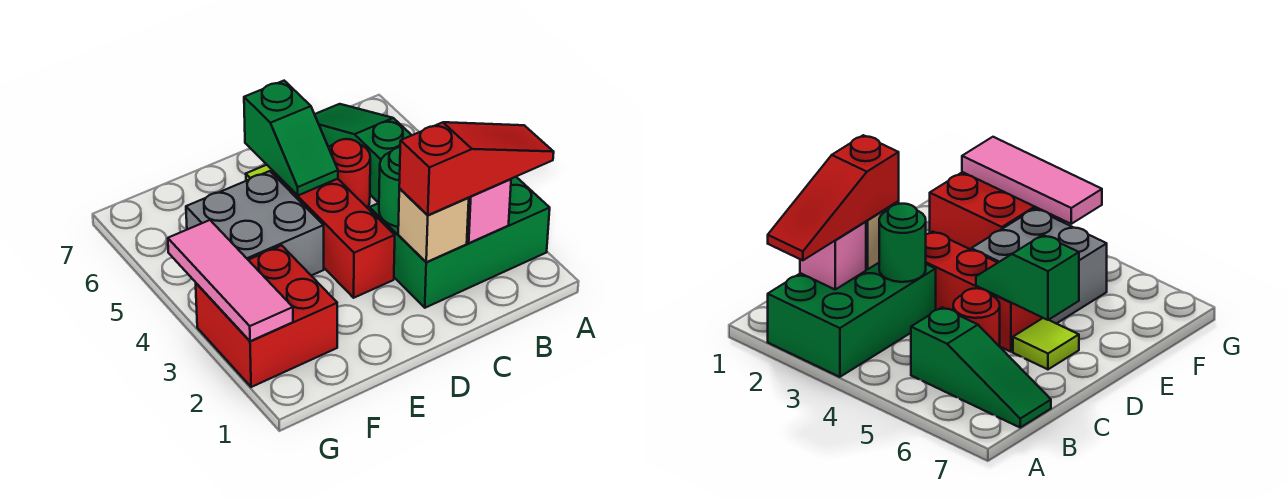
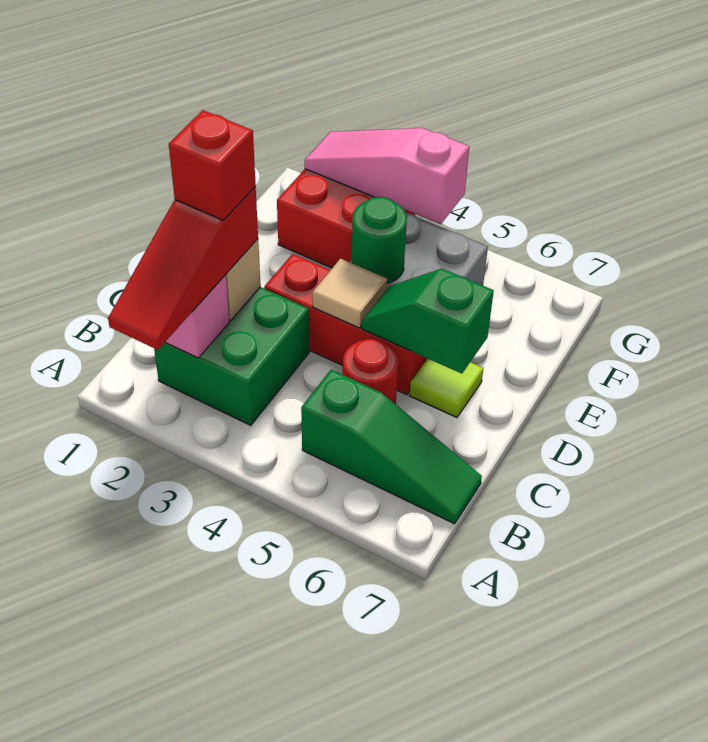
green 2x3 brick [369,177,550,308] -> green 2x2 brick [154,287,309,425]
none -> red 1x1 brick [169,110,256,220]
green 1x1 round brick [379,147,400,227] -> green 1x1 round brick moved to [352,197,407,283]
none -> tan 1x1 tile [312,259,387,328]
pink 1x3 tile [168,220,293,341] -> pink 1x3 slope [305,128,469,224]

